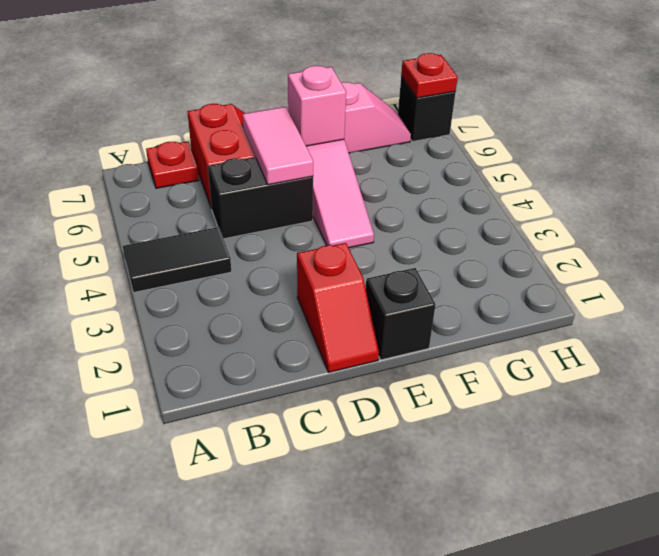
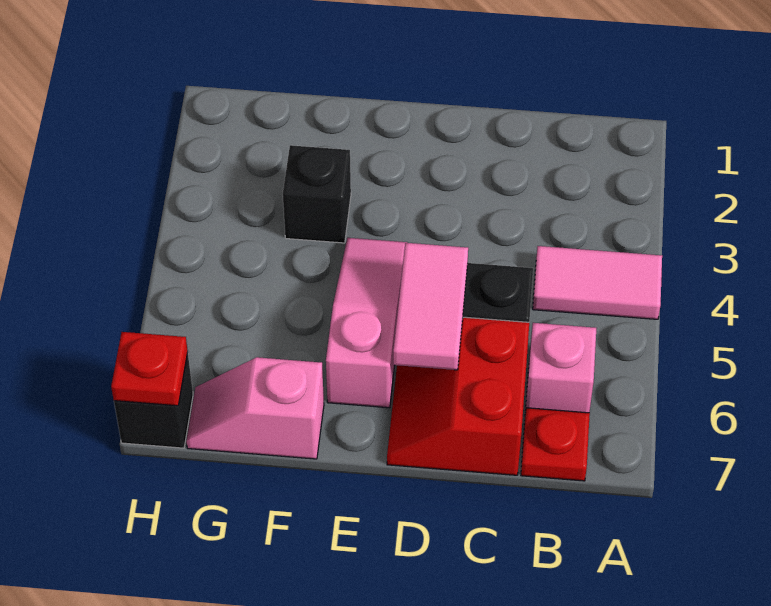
black 1x2 tile [123,227,231,292] -> pink 1x2 tile [533,246,662,319]
red 1x2 slope [297,243,379,372] -> none
black 1x1 brick [366,268,436,360] -> black 1x1 brick moved to [283,145,351,243]
pink 1x1 brick [288,66,346,146] -> pink 1x1 brick moved to [525,323,596,413]

